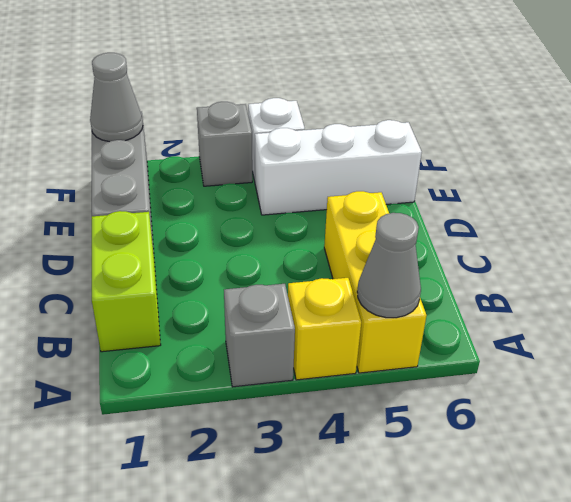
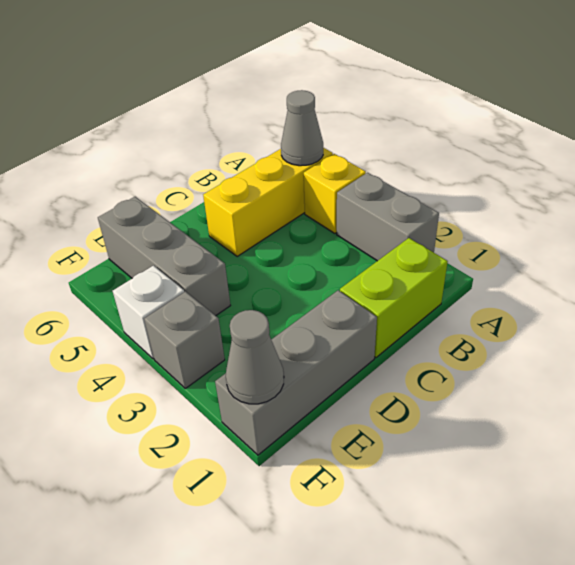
grey 1x1 brick [224,284,295,387] -> grey 1x2 brick [337,173,439,261]
white 1x3 brick [255,120,422,215] -> grey 1x3 brick [98,197,230,316]

